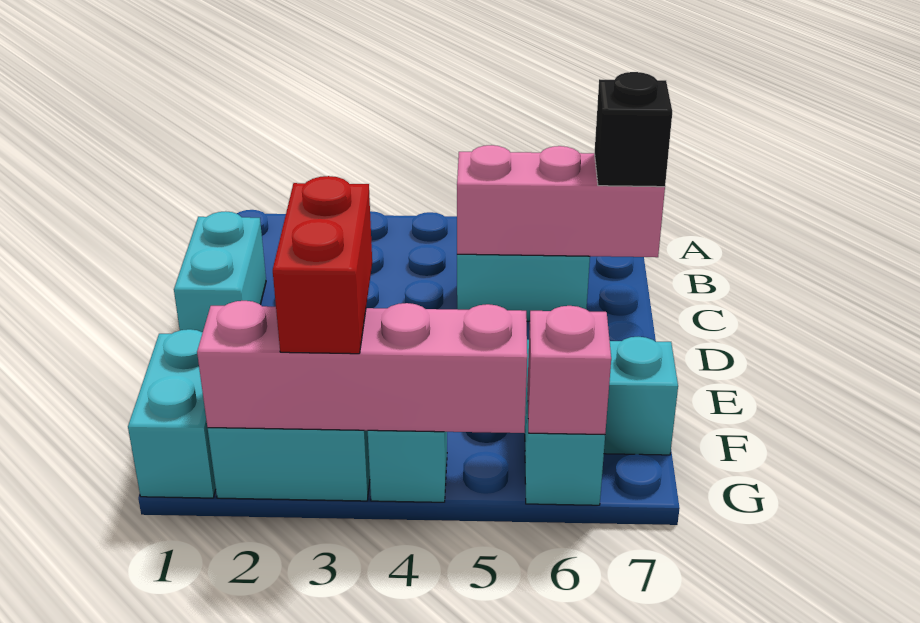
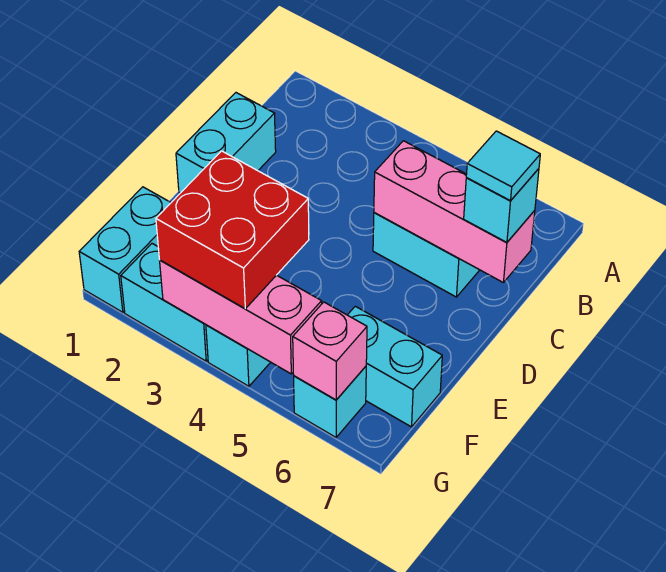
black 1x1 brick [595,72,672,187] -> cyan 1x1 brick [464,169,539,242]
none -> cyan 1x1 tile [466,131,540,201]
red 1x2 brick [273,176,372,354] -> red 2x2 brick [156,151,309,309]
pink 1x4 brick [197,301,527,433] -> pink 1x3 brick [160,260,322,374]

